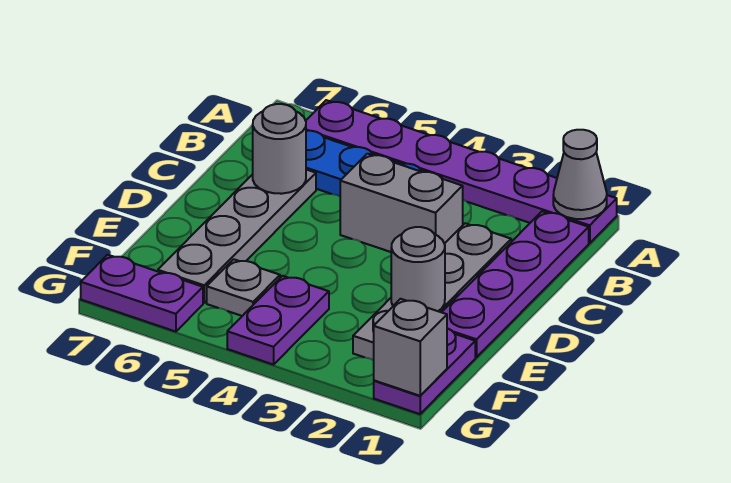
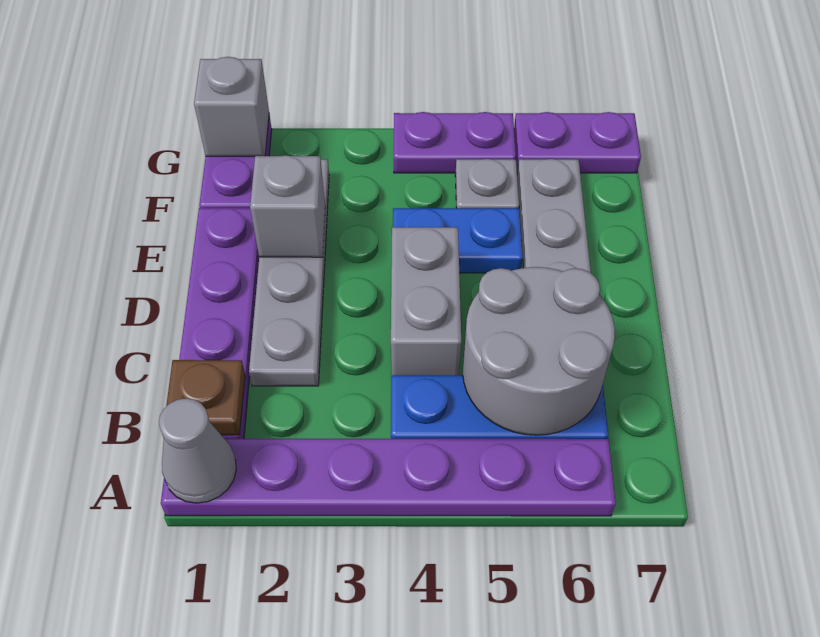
none -> brown 1x1 plate [166,360,245,435]
grey 1x2 brick [340,154,463,252] -> grey 1x2 brick turned to [391,227,461,375]
grey 1x1 round brick [253,104,306,194] -> grey 2x2 round brick [463,267,615,435]
grey 1x1 round brick [391,227,445,311] -> grey 1x1 brick [250,155,325,257]
none -> blue 1x2 plate [393,208,523,273]
purple 1x2 plate [227,276,329,365] -> purple 1x2 plate turned to [394,112,516,173]

